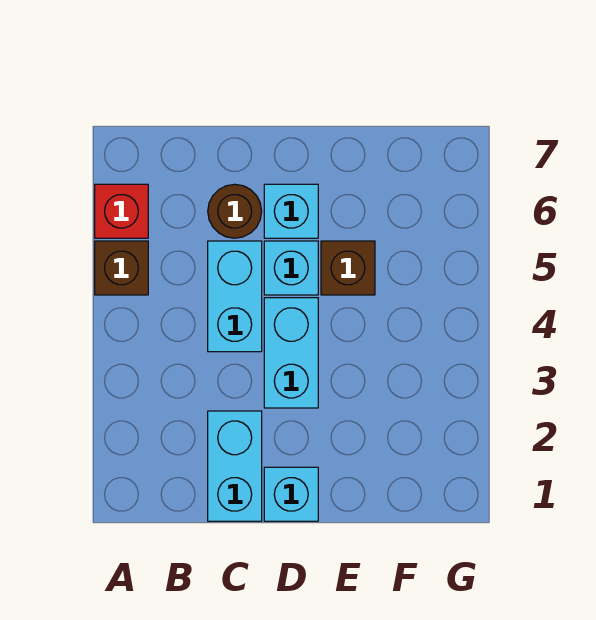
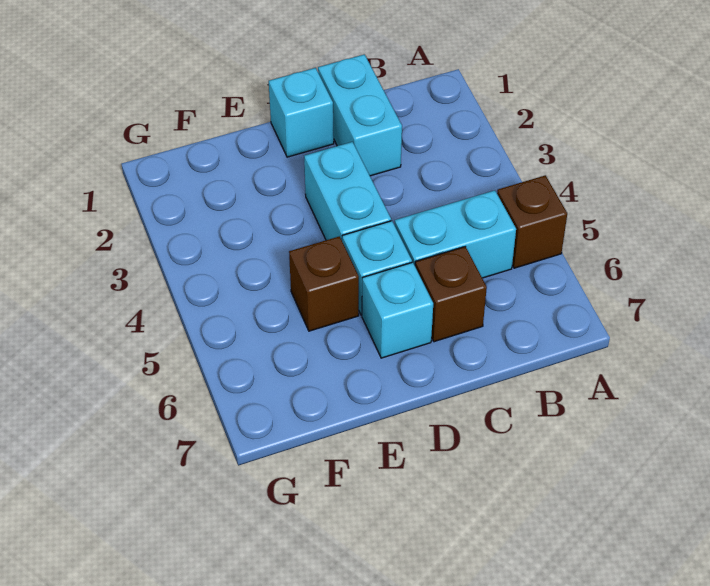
red 1x1 brick [95,184,148,238] -> none
cyan 1x2 brick [208,241,262,352] -> cyan 1x2 brick turned to [395,190,516,278]
brown 1x1 round brick [208,184,262,238] -> brown 1x1 brick [415,247,487,342]

